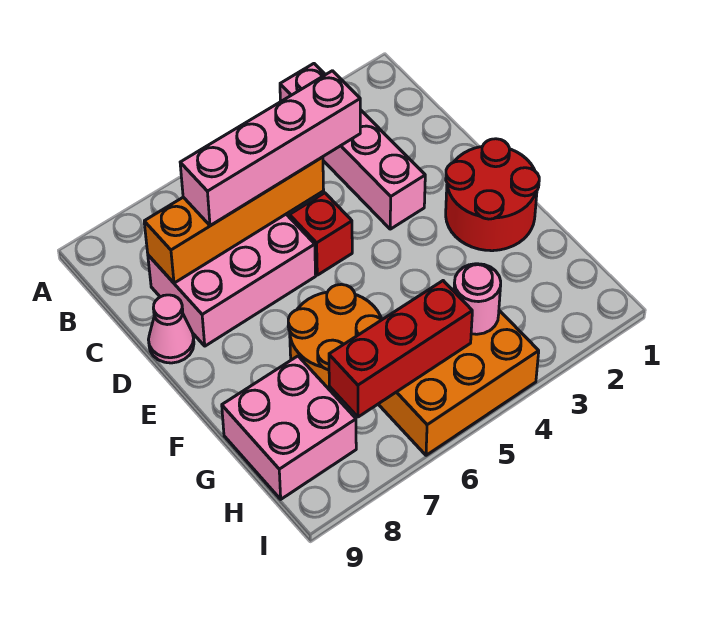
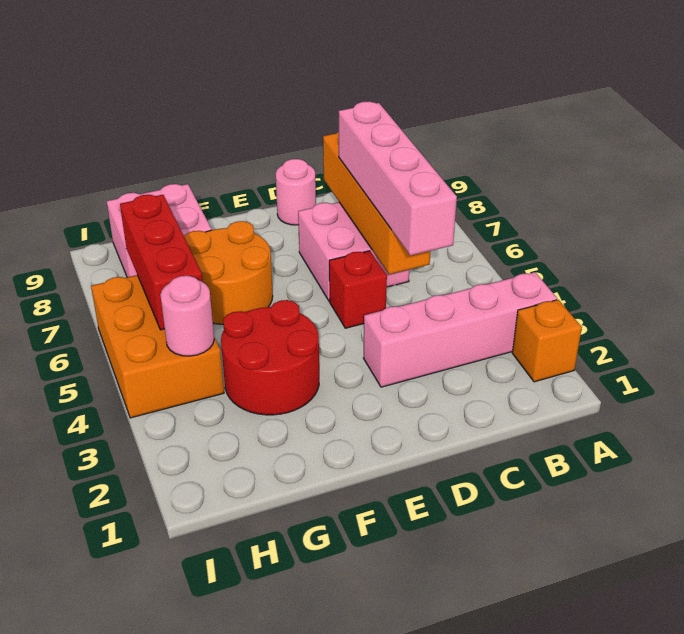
none -> orange 1x1 brick [512,300,582,382]
pink 2x3 brick [148,214,316,346] -> pink 2x2 brick [298,202,409,301]
pink 1x1 cone [148,295,194,363] -> pink 1x1 round brick [276,159,316,225]
red 2x2 round brick [446,139,539,251] -> red 2x2 round brick moved to [221,300,319,415]

